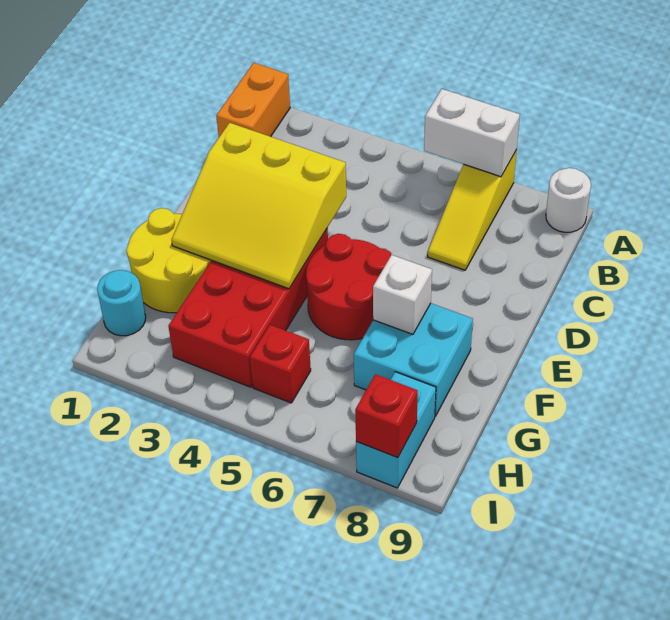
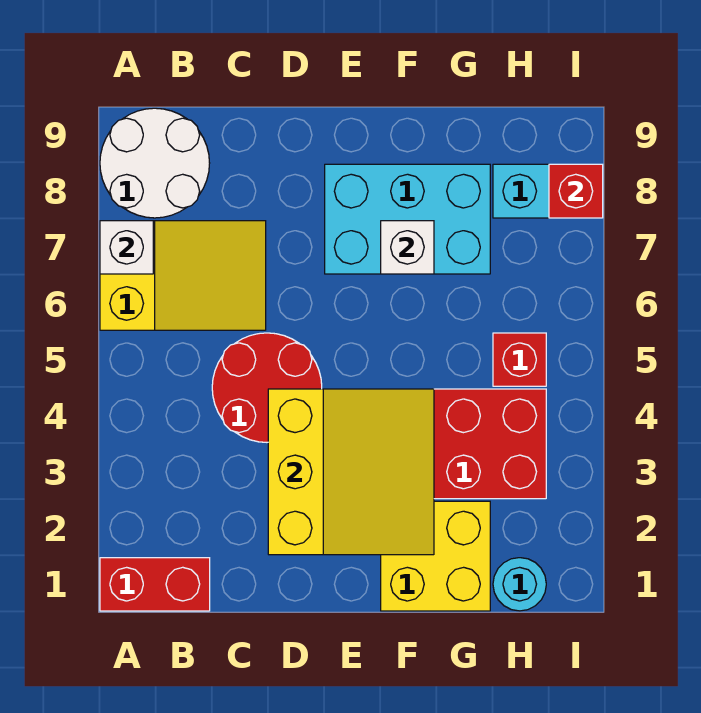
orange 1x2 brick [216,63,290,137] -> red 1x2 brick [100,558,210,611]
white 1x2 brick [424,89,520,177] -> white 1x1 brick [100,221,153,274]
yellow 1x3 slope [428,150,517,270] -> yellow 2x3 slope [100,221,266,330]
white 1x1 round brick [546,168,591,232] -> white 2x2 round brick [100,108,210,218]
red 2x2 round brick [306,234,392,340] -> red 2x2 round brick moved to [212,333,322,442]
yellow 2x2 round brick [126,208,211,313] -> yellow 2x2 brick [381,501,490,611]
cyan 2x2 brick [354,303,473,416] -> cyan 2x3 brick [325,164,490,274]

